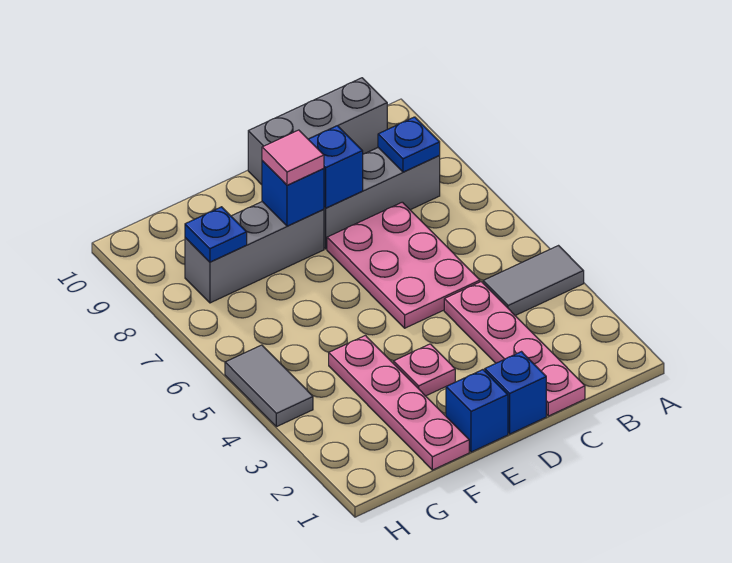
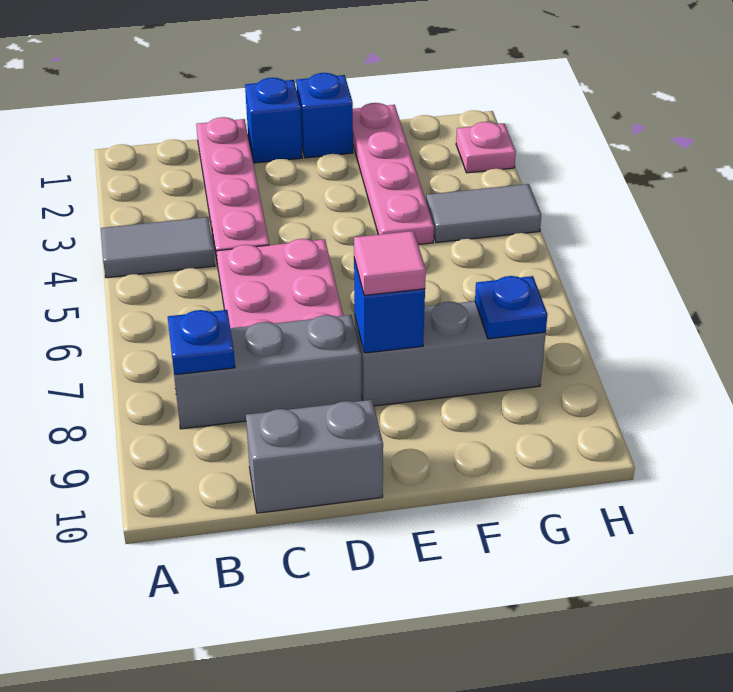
grey 1x3 brick [248,78,387,185] -> grey 1x2 brick [246,400,383,513]
blue 1x1 brick [308,126,363,208] -> none
pink 1x1 plate [394,344,455,396] -> pink 1x1 plate moved to [456,122,516,173]
grey 1x2 tile [225,345,313,427] -> grey 1x2 tile turned to [426,184,541,243]

